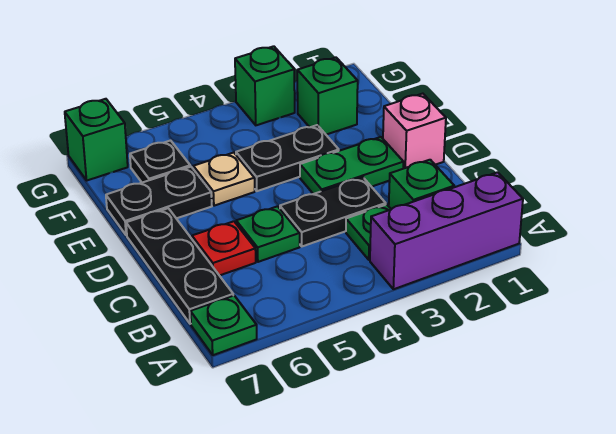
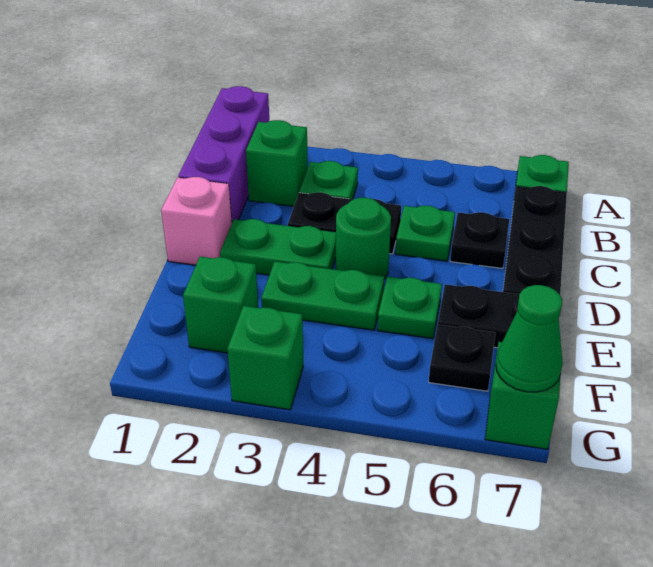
purple 1x3 brick [370,172,523,289] -> purple 1x3 brick turned to [178,86,269,222]
red 1x1 plate [192,221,256,276] -> black 1x1 plate [450,212,509,268]
none -> green 1x1 round brick [336,198,391,279]
black 1x2 plate [236,125,339,191] -> green 1x2 plate [261,262,384,330]
tan 1x1 plate [193,153,255,206] -> green 1x1 plate [377,277,442,339]
none -> green 1x1 cone [496,285,563,392]

